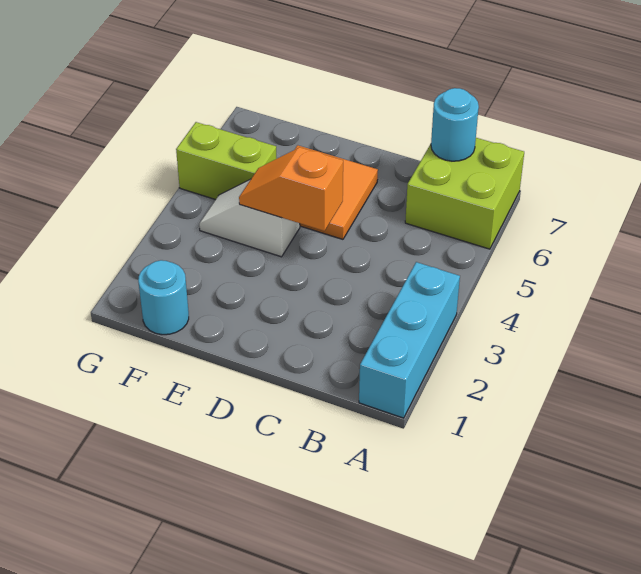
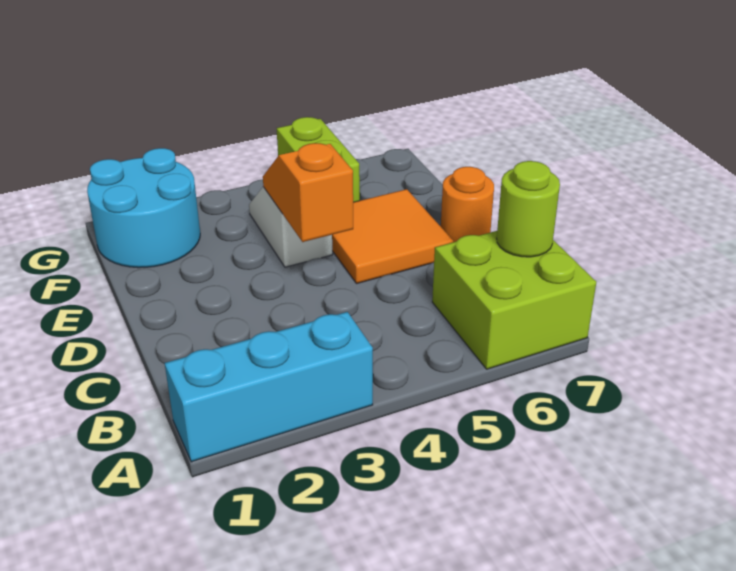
cyan 1x1 round brick [431,88,479,161] -> lime 1x1 round brick [497,161,560,257]
none -> orange 1x1 round brick [441,167,494,242]
cyan 1x1 round brick [138,260,189,335] -> cyan 2x2 round brick [87,148,200,268]

